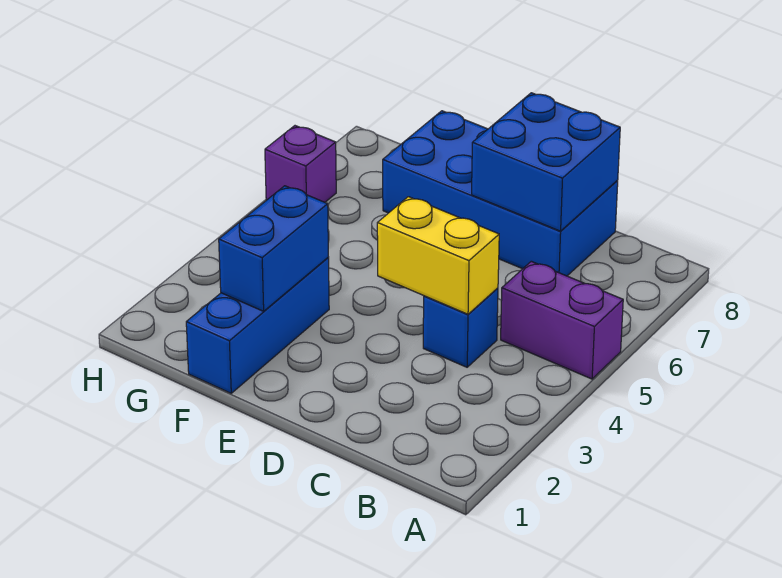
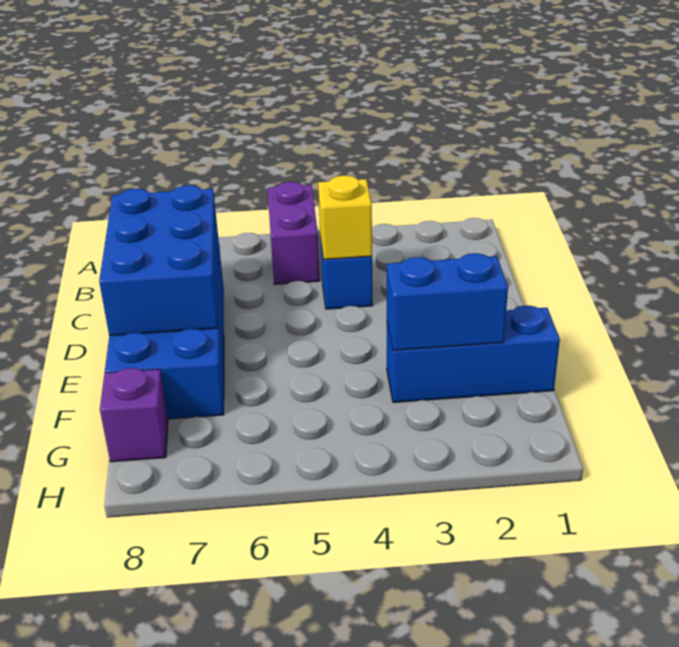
yellow 1x2 brick [377,197,499,314] -> yellow 1x1 brick [318,175,372,259]
blue 2x2 brick [472,93,620,231] -> blue 2x3 brick [99,185,219,336]
purple 1x1 brick [265,126,336,202] -> purple 1x1 brick moved to [100,368,168,462]

